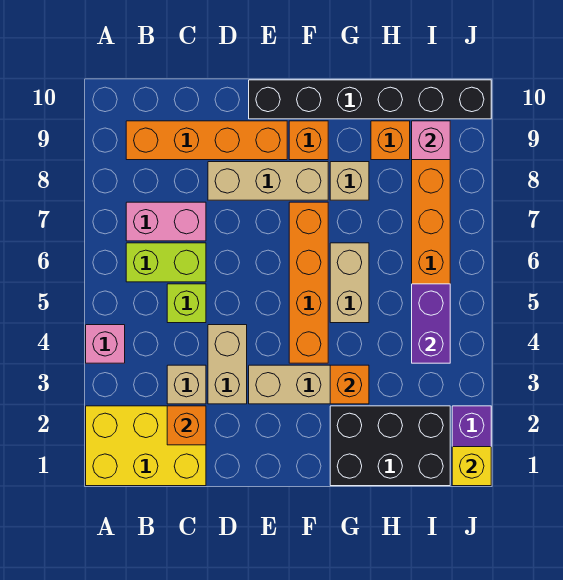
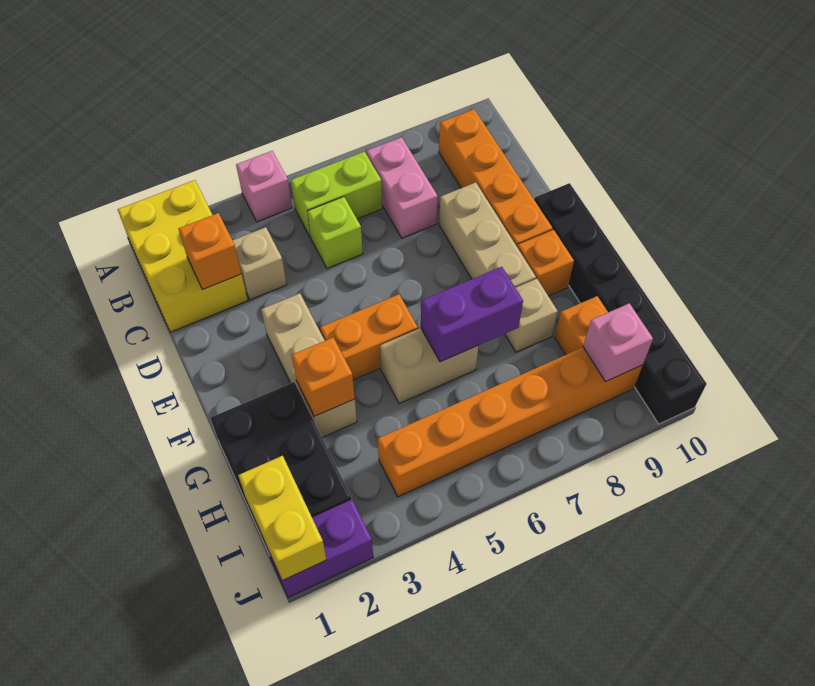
lime 1x2 brick [126,243,206,282] -> lime 1x2 brick turned to [291,151,382,237]
tan 1x2 brick [208,325,247,404] -> none
orange 1x4 brick [289,202,328,363] -> orange 1x2 brick [320,294,418,380]
purple 1x2 brick [412,284,450,363] -> purple 1x2 brick moved to [421,267,523,362]
yellow 1x1 brick [452,447,491,486] -> yellow 1x2 brick [238,456,326,580]

